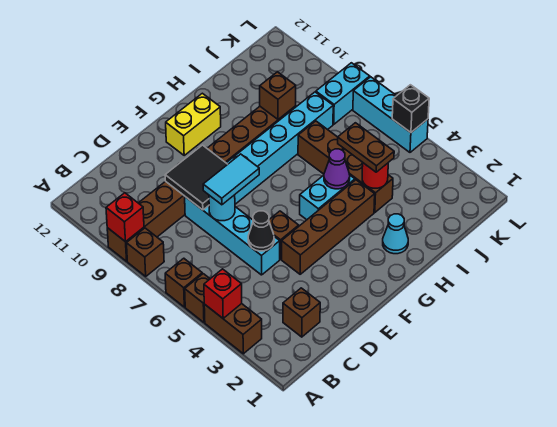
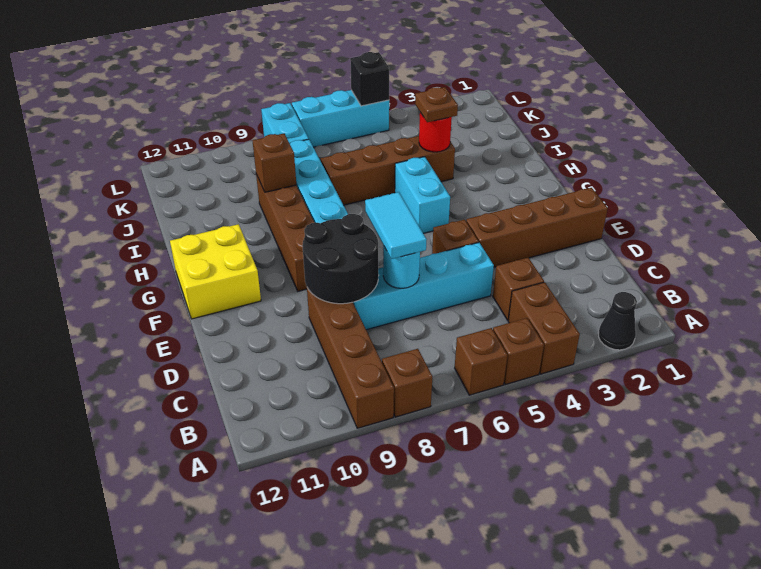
brown 1x2 brick [204,304,262,354] -> brown 1x2 brick turned to [508,282,580,374]
red 1x1 brick [204,269,242,318] -> none
red 1x1 brick [106,193,144,242] -> none
brown 1x1 brick [283,288,320,337] -> brown 1x1 brick moved to [493,258,544,320]
black 1x1 cone [248,211,274,251] -> black 1x1 cone moved to [599,292,637,350]
black 2x2 tile [165,145,228,210] -> black 2x2 round brick [302,214,379,304]
brown 1x4 brick [282,180,375,274] -> brown 1x4 brick turned to [466,188,608,267]
yellow 1x2 brick [166,93,221,155] -> yellow 2x2 brick [170,224,261,319]
cyan 1x1 cone [383,214,408,254] -> none
purple 1x1 cone [324,149,350,189] -> none
brown 1x2 plate [338,123,394,172] -> brown 1x1 plate [415,87,458,122]

